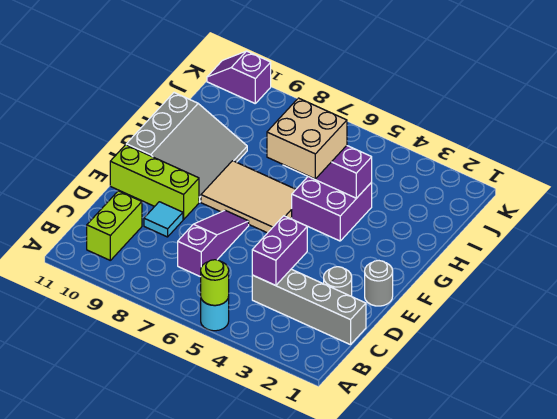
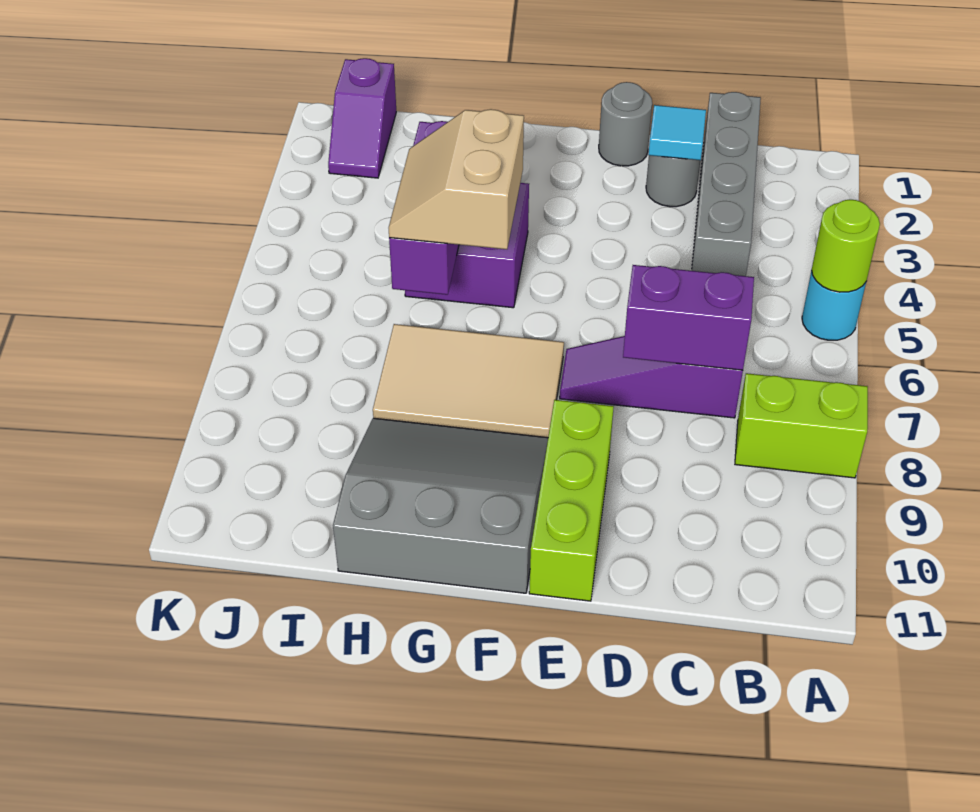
lime 1x2 brick [87,191,142,260] -> lime 1x2 brick moved to [735,373,868,478]
purple 1x2 brick [252,216,307,286] -> purple 1x2 brick moved to [623,265,754,370]
cyan 1x1 tile [144,202,183,237] -> cyan 1x1 tile moved to [648,105,706,160]
tan 2x3 tile [201,161,296,233] -> tan 2x3 tile turned to [373,324,564,438]
tan 2x2 brick [267,98,347,179] -> tan 2x2 slope [389,109,524,249]
purple 1x2 slope [207,51,271,103] -> purple 1x2 slope moved to [328,58,396,178]

